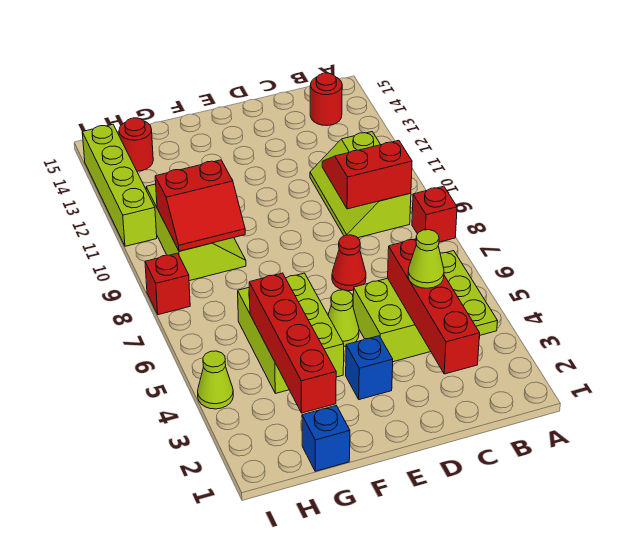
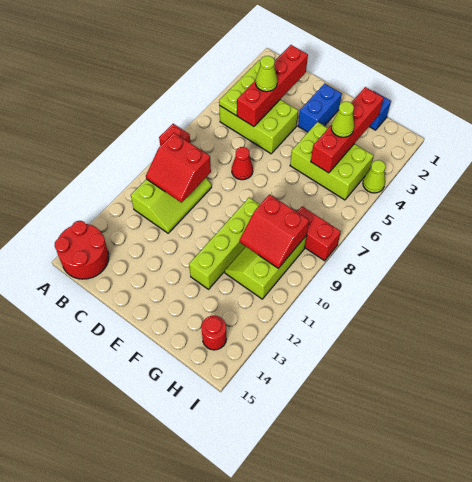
red 1x1 round brick [310,73,342,126] -> red 2x2 round brick [55,221,109,279]
blue 1x1 brick [346,336,393,400] -> blue 1x2 brick [298,84,342,132]
lime 1x1 cone [328,290,359,346] -> lime 1x1 cone moved to [331,101,354,137]
lime 2x3 brick [238,273,344,393] -> lime 2x3 brick turned to [290,122,374,200]
red 2x2 slope [155,160,245,251] -> red 2x2 slope turned to [240,195,309,268]
red 1x1 brick [145,253,190,315] -> red 1x2 brick [297,207,341,261]
lime 1x4 brick [82,124,157,246] -> lime 1x4 brick moved to [189,198,260,289]

